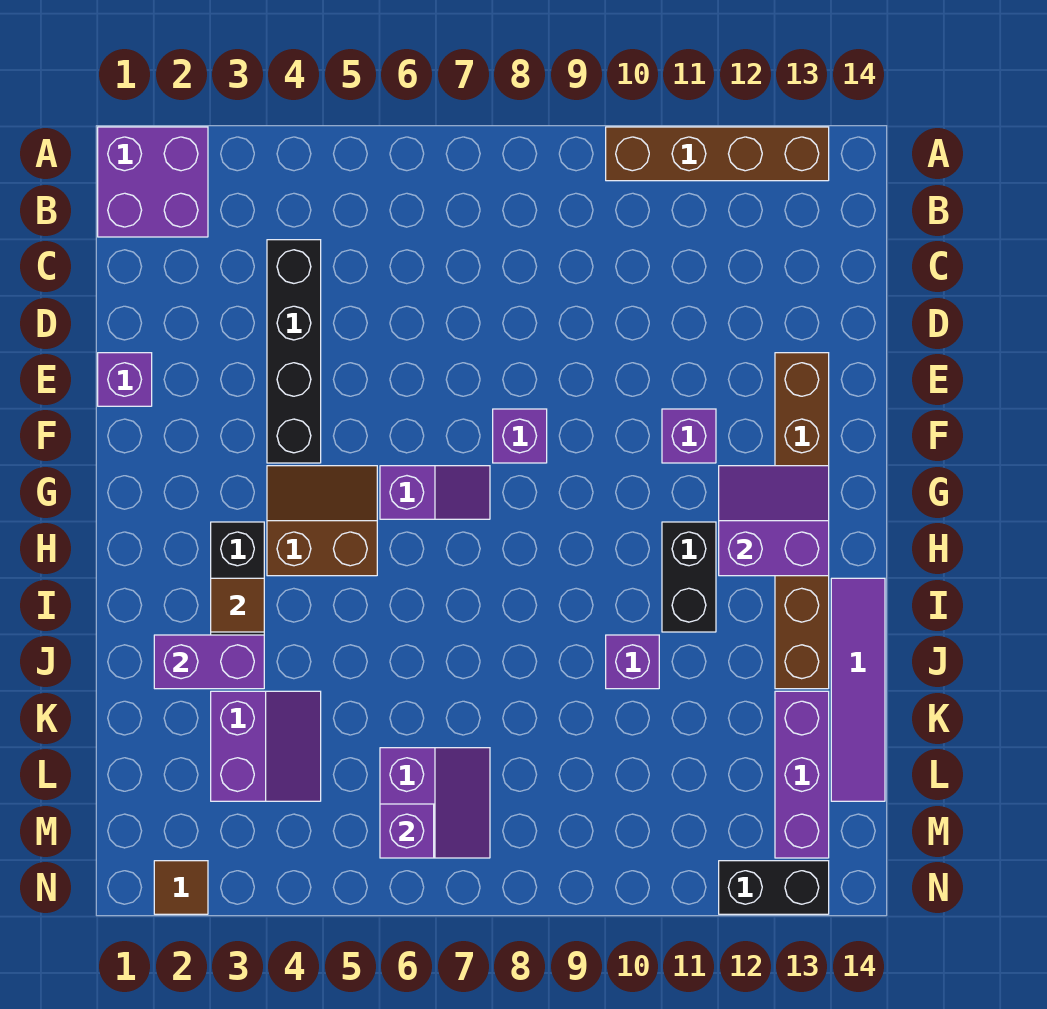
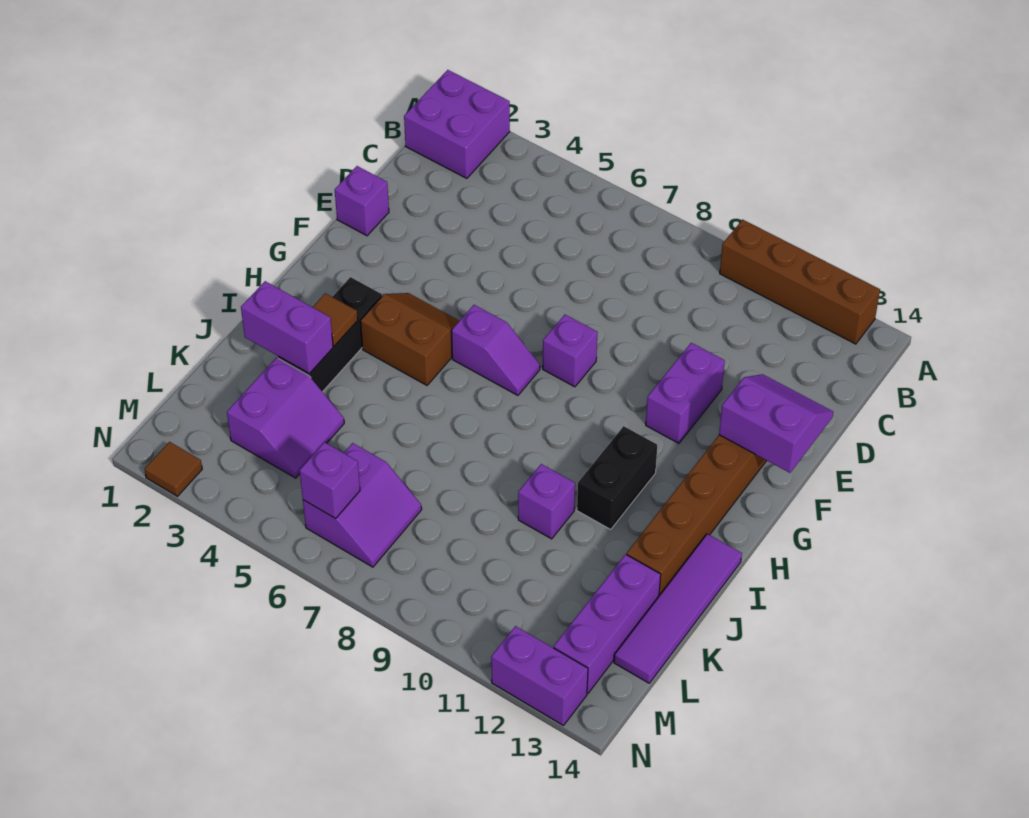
black 1x4 brick [267,240,321,463] -> none
purple 1x1 brick [662,409,716,463] -> purple 1x2 brick [646,343,725,443]
purple 2x2 slope [719,466,829,576] -> purple 2x2 slope moved to [719,374,833,473]
black 1x2 brick [719,861,829,914] -> purple 1x2 brick [491,626,588,726]

